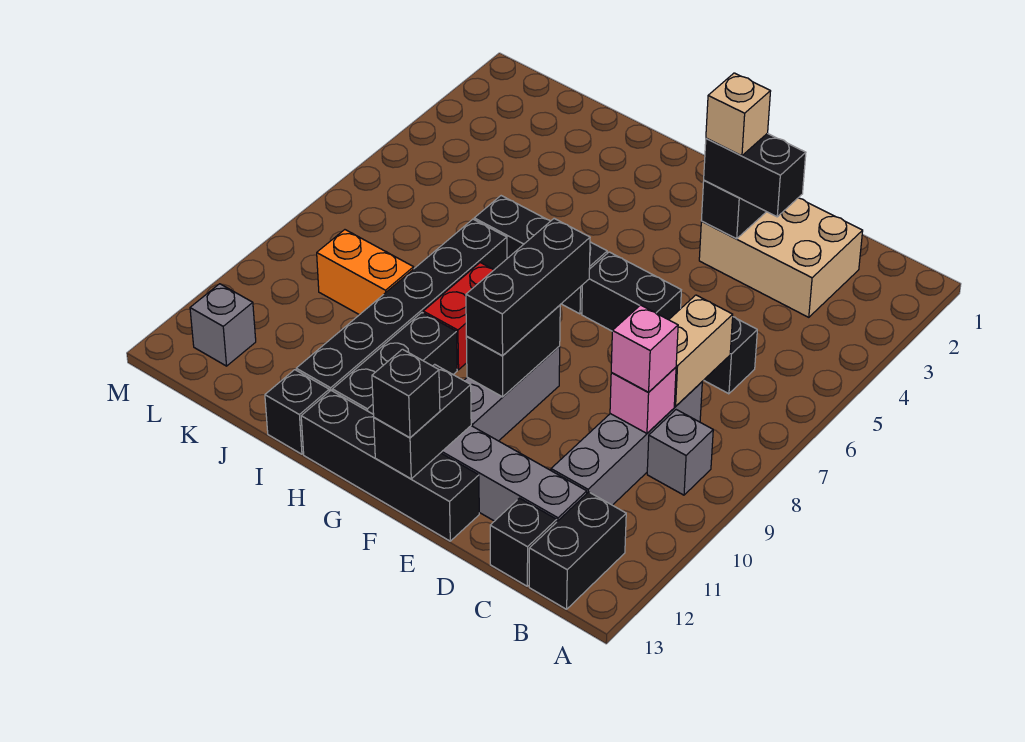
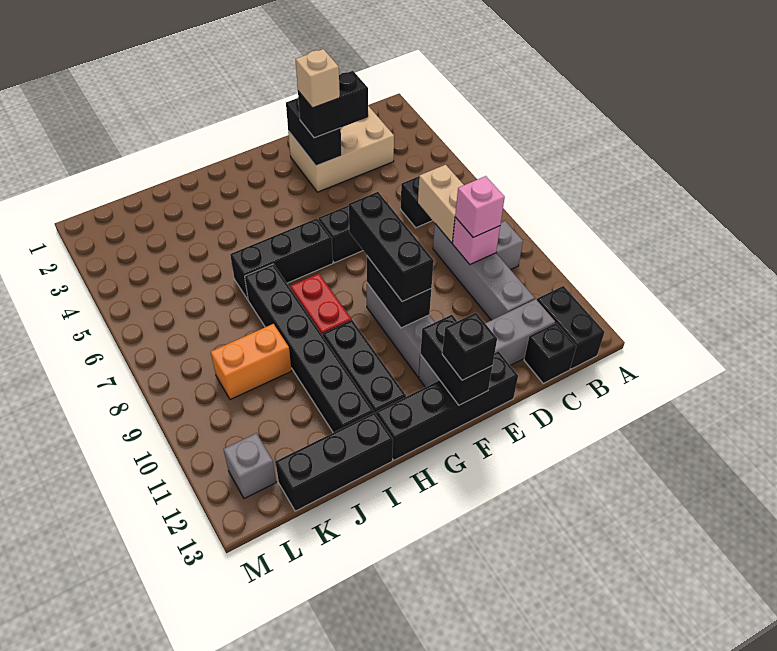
black 1x1 brick [265,370,329,454] -> black 1x3 brick [275,412,393,511]

